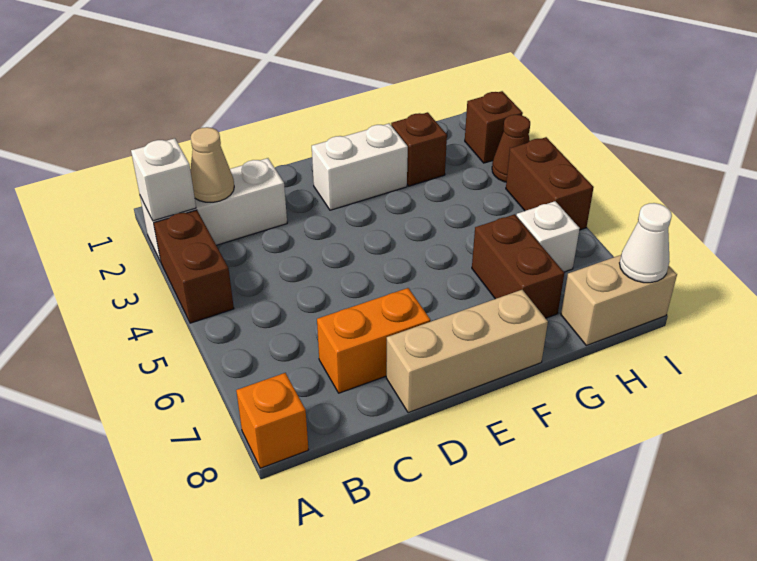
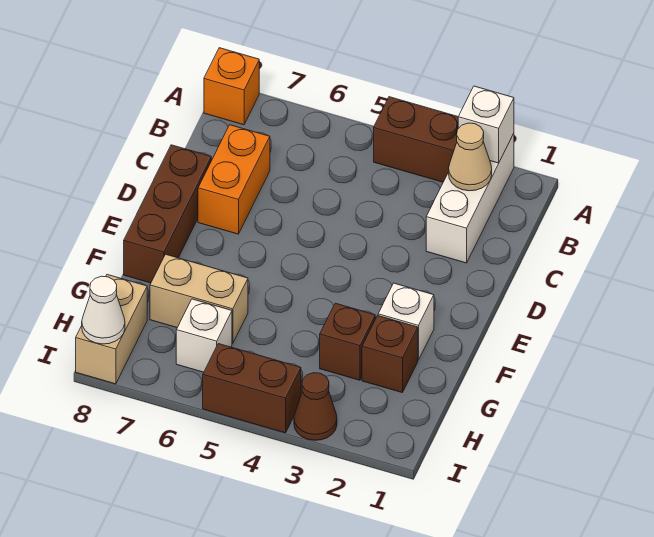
tan 1x3 brick [386,290,548,413] -> brown 1x3 brick [124,145,211,283]
white 1x2 brick [312,124,408,210] -> white 1x1 brick [378,283,434,360]
brown 1x2 brick [472,214,564,318] -> tan 1x2 brick [150,254,248,344]
brown 1x1 brick [465,91,523,163] -> brown 1x1 brick moved to [320,303,375,380]

